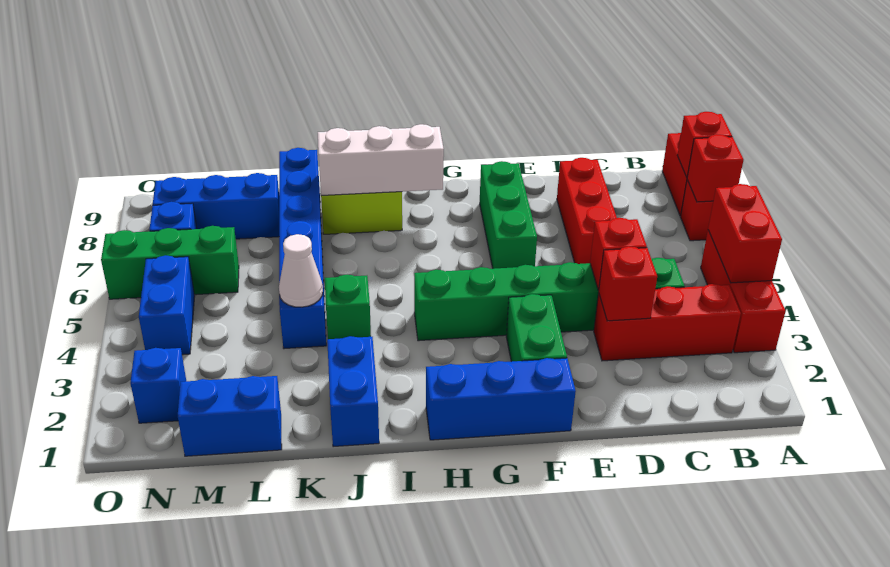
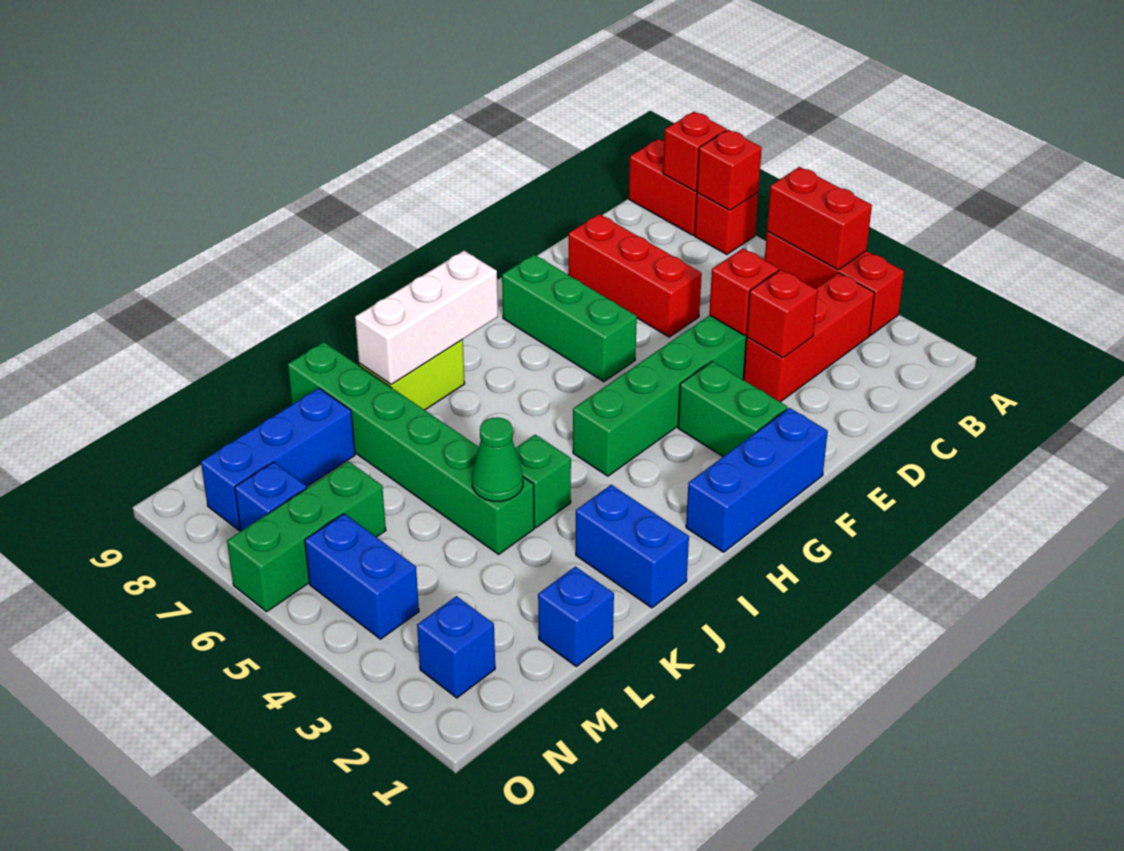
blue 1x6 brick [279,148,326,349] -> green 1x6 brick [288,342,534,554]
white 1x1 cone [279,234,323,307] -> green 1x1 cone [472,417,523,501]
blue 1x2 brick [178,376,282,456] -> blue 1x1 brick [538,566,614,667]

